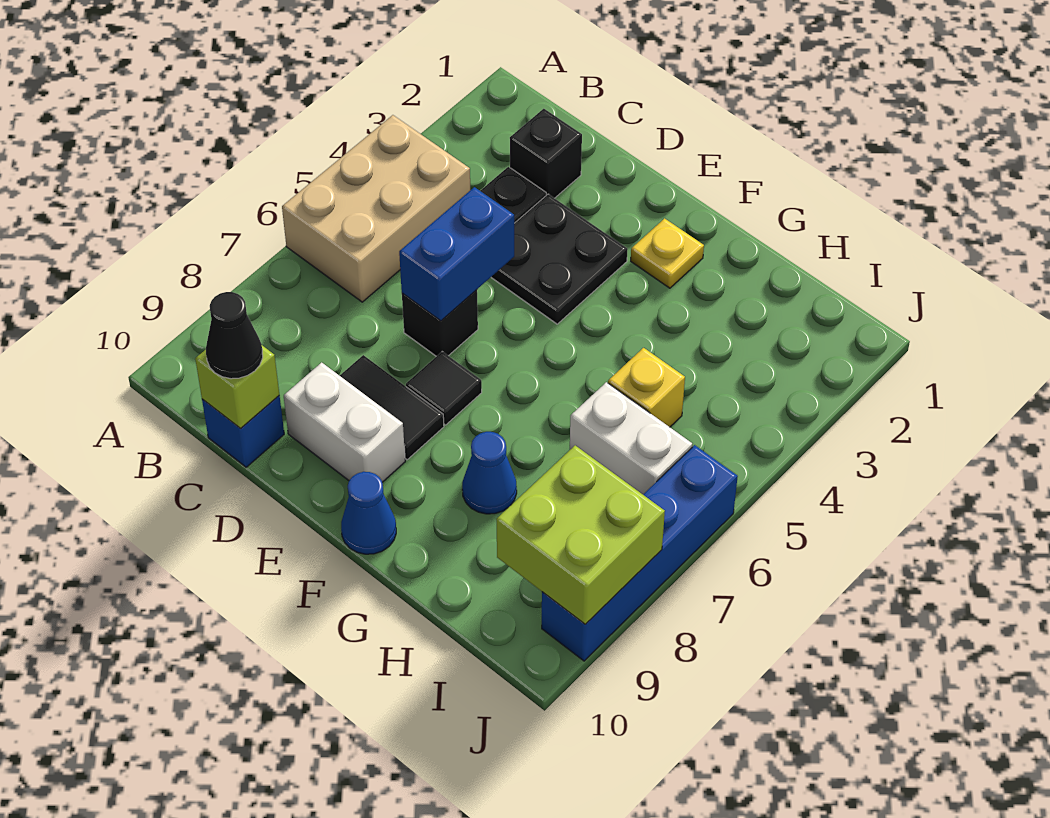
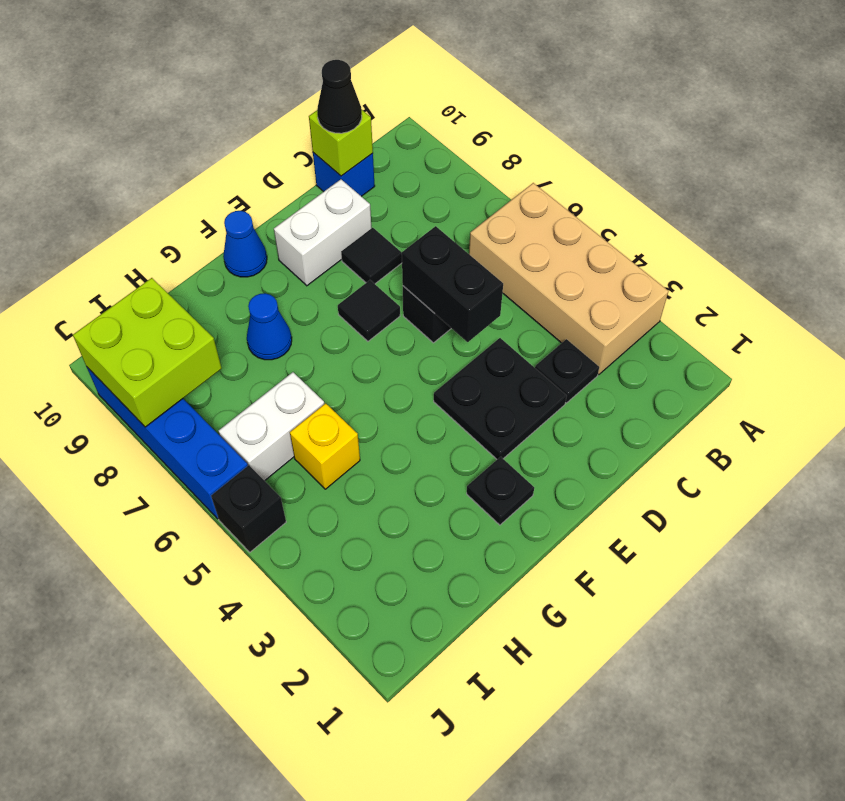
tan 2x3 brick [282,115,470,302] -> tan 2x4 brick [469,183,669,375]
black 1x1 brick [510,109,582,198] -> black 1x1 brick moved to [211,465,286,552]
blue 1x2 brick [399,187,514,321] -> black 1x2 brick [402,226,503,342]
black 1x2 tile [340,355,444,460] -> black 1x1 tile [341,228,402,284]
yellow 1x1 plate [631,218,704,288] -> black 1x1 plate [467,457,534,525]

